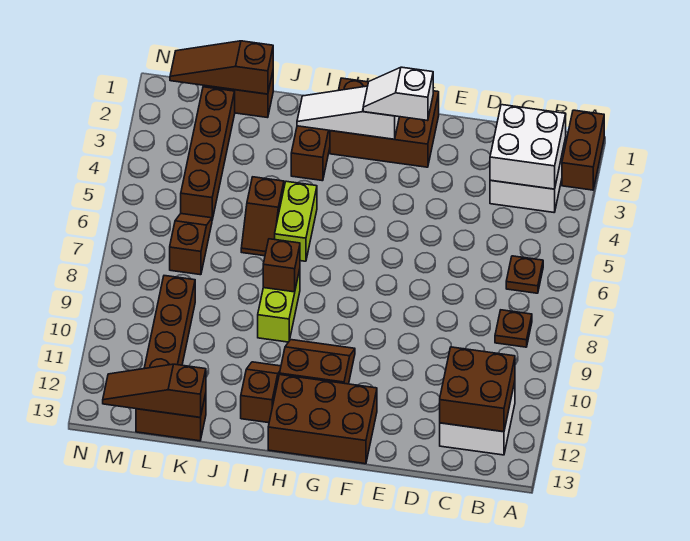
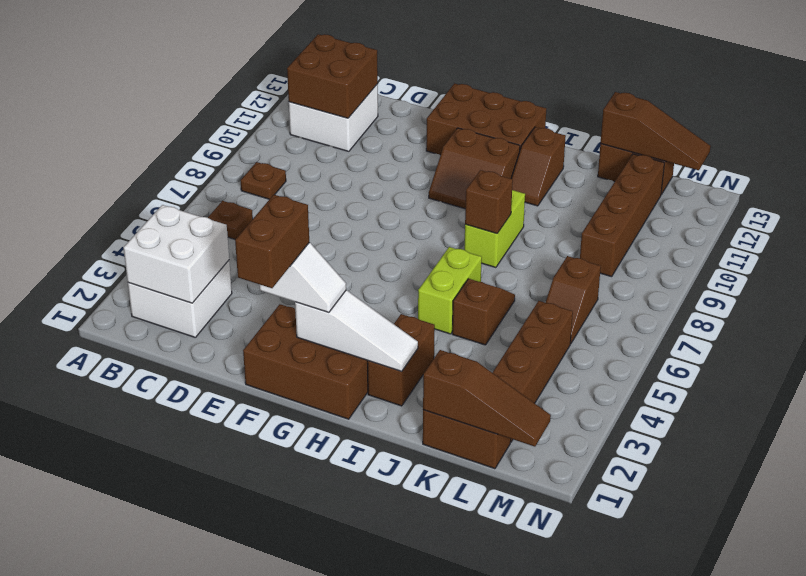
brown 1x2 brick [562,110,604,190] -> brown 1x2 brick moved to [235,195,309,288]

